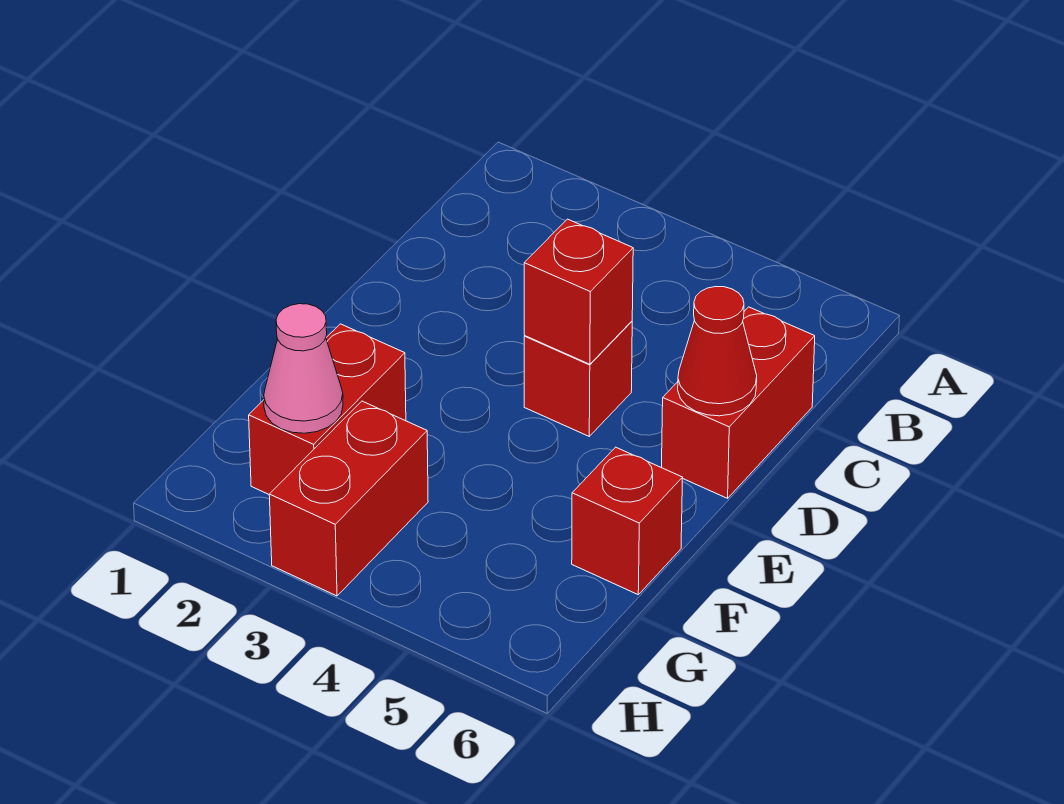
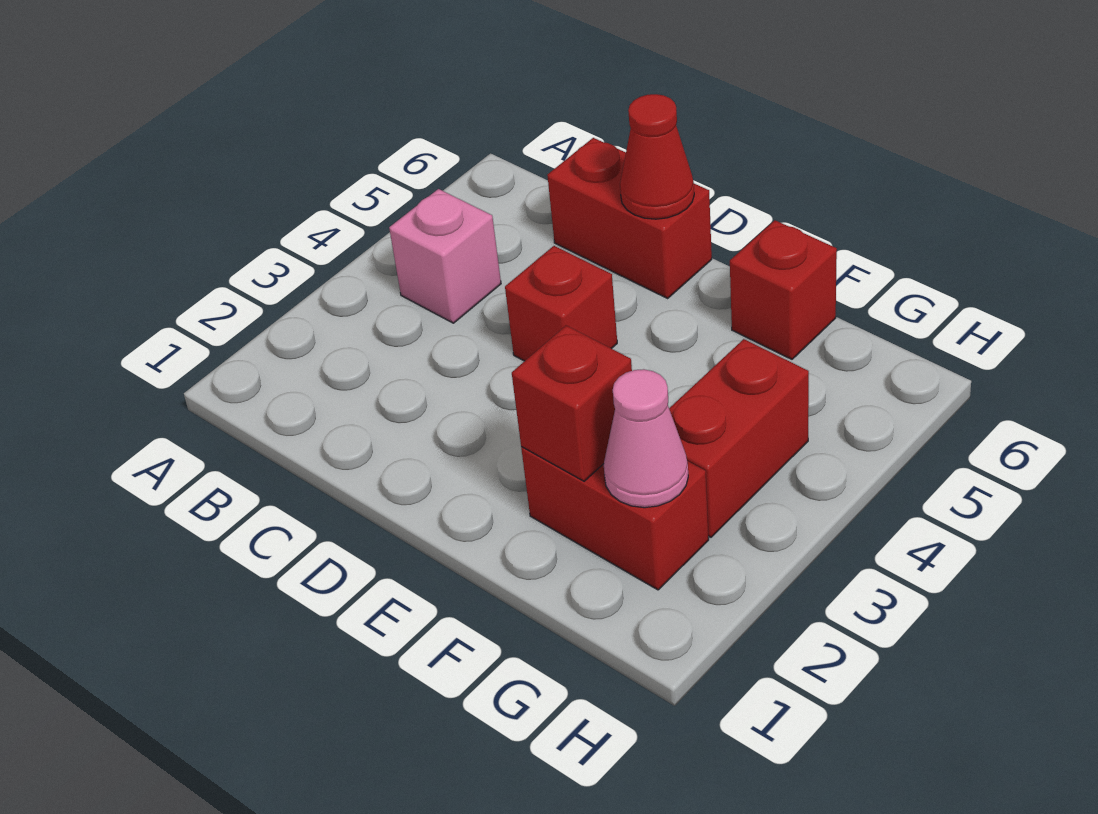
none -> pink 1x1 brick [389,189,501,323]
red 1x1 brick [524,219,633,364] -> red 1x1 brick moved to [512,326,632,481]
red 1x2 brick [269,401,428,596] -> red 1x2 brick turned to [669,339,809,537]

